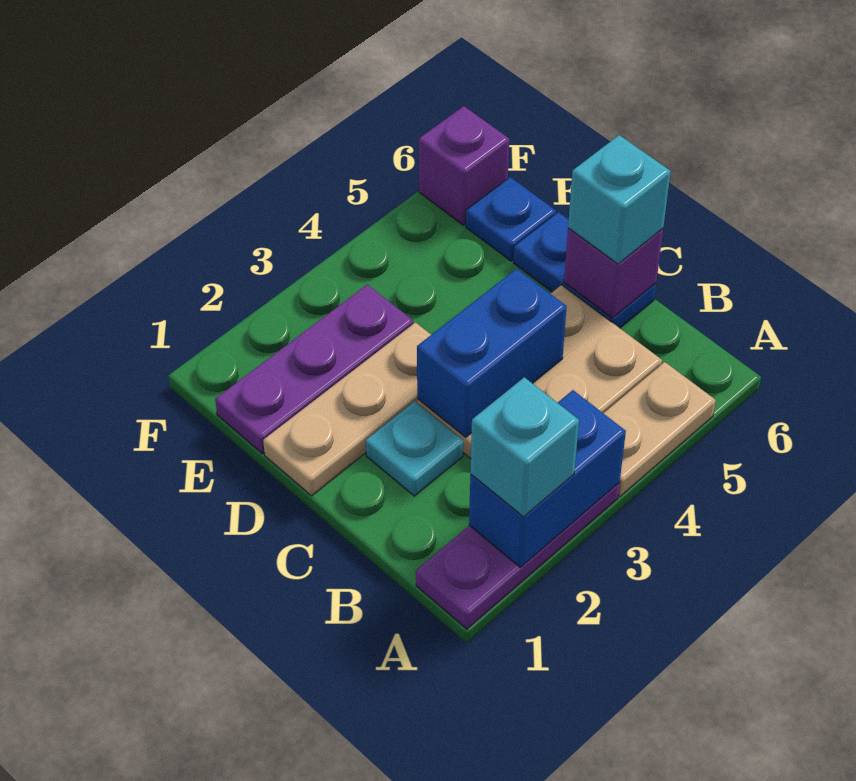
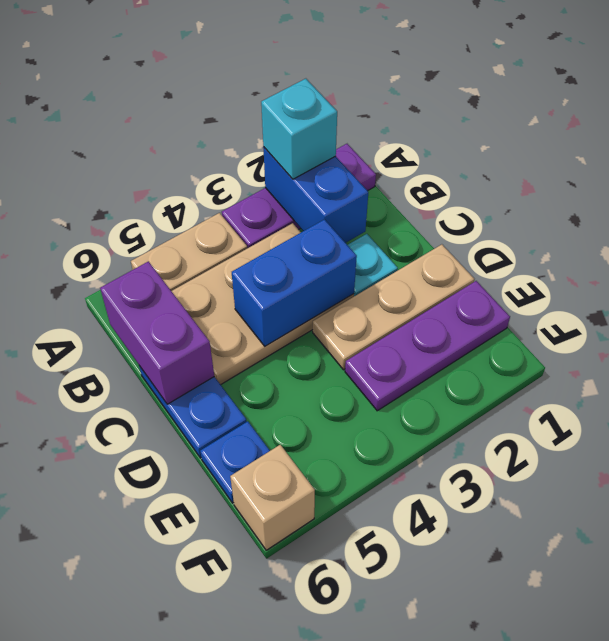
blue 1x2 brick [469,390,626,567] -> blue 1x2 brick turned to [263,147,368,243]
purple 1x1 brick [564,228,663,318] -> purple 1x2 brick [100,261,214,404]
cyan 1x1 brick [568,135,671,264] -> none
purple 1x1 brick [419,106,509,225] -> tan 1x1 brick [230,445,315,550]

